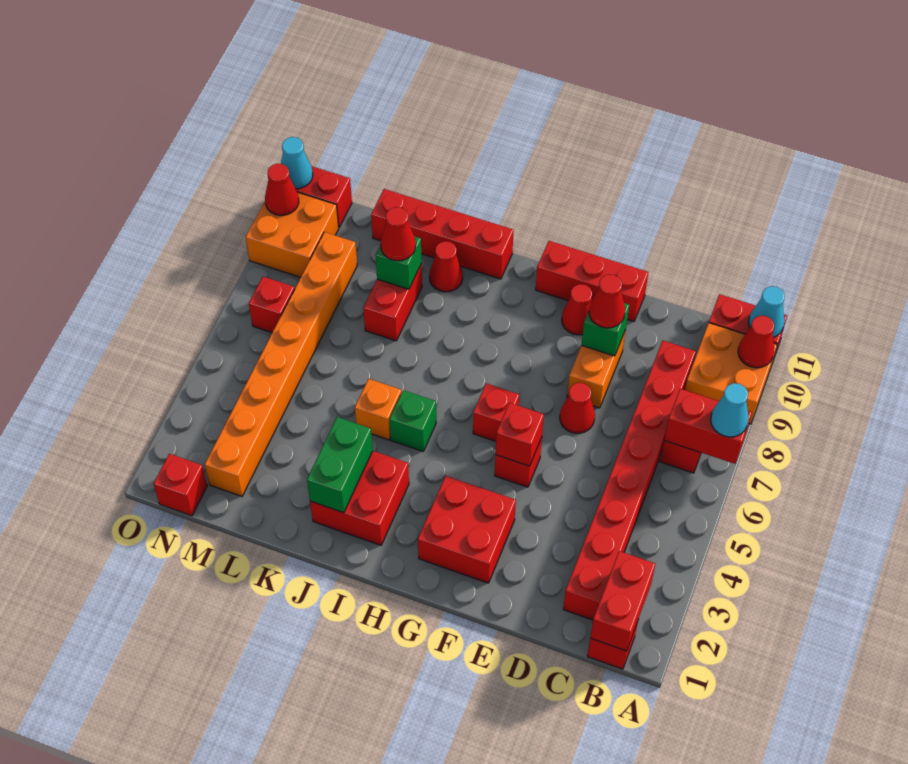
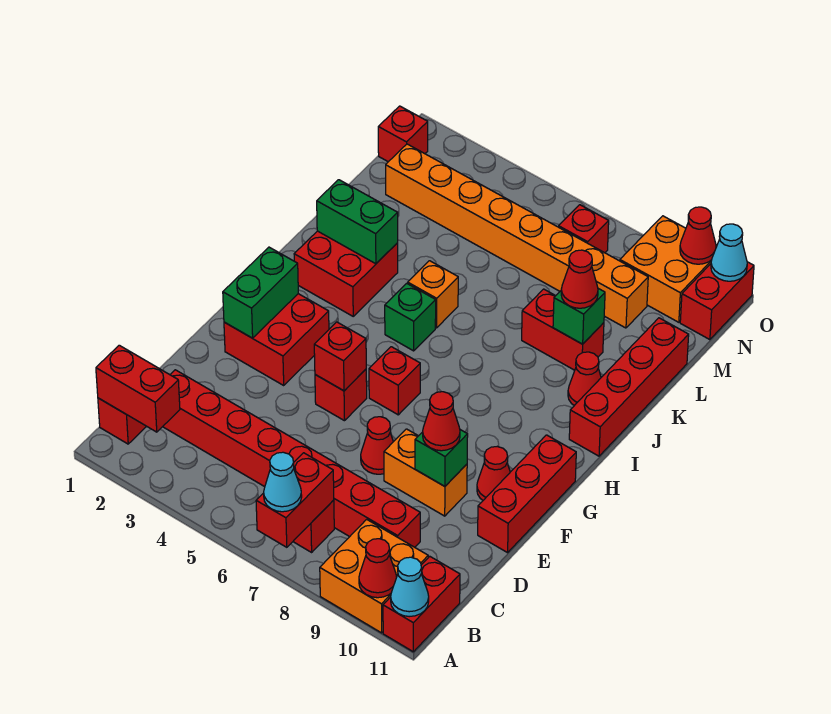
none -> green 1x2 brick [223,247,298,338]

